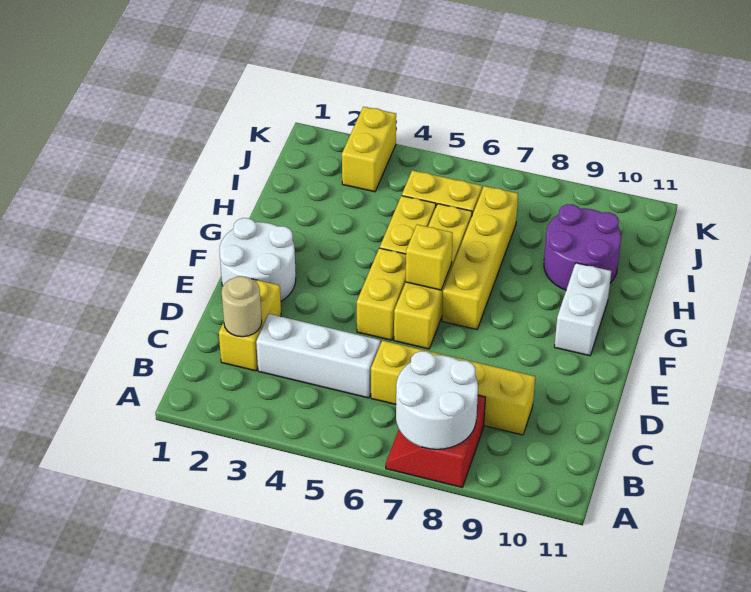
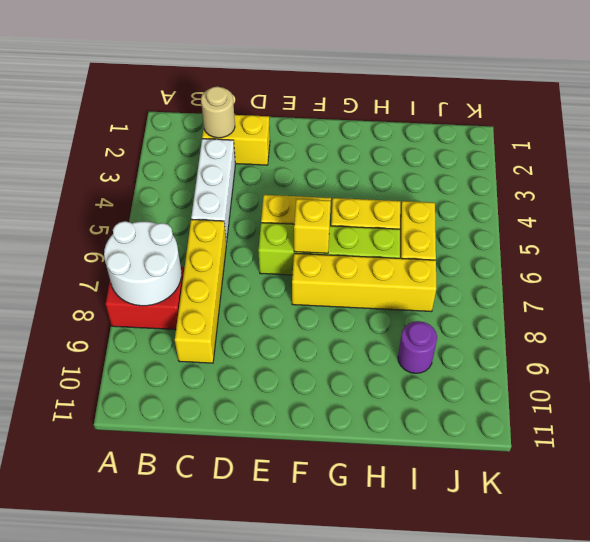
white 2x2 round brick [219,218,296,301] -> none
yellow 1x4 brick [394,204,472,349] -> lime 1x4 brick [258,223,400,275]
white 1x2 brick [554,263,611,356] -> none
purple 2x2 round brick [544,204,621,290] -> purple 1x1 round brick [398,321,437,373]
yellow 1x2 brick [342,107,396,192] -> none

